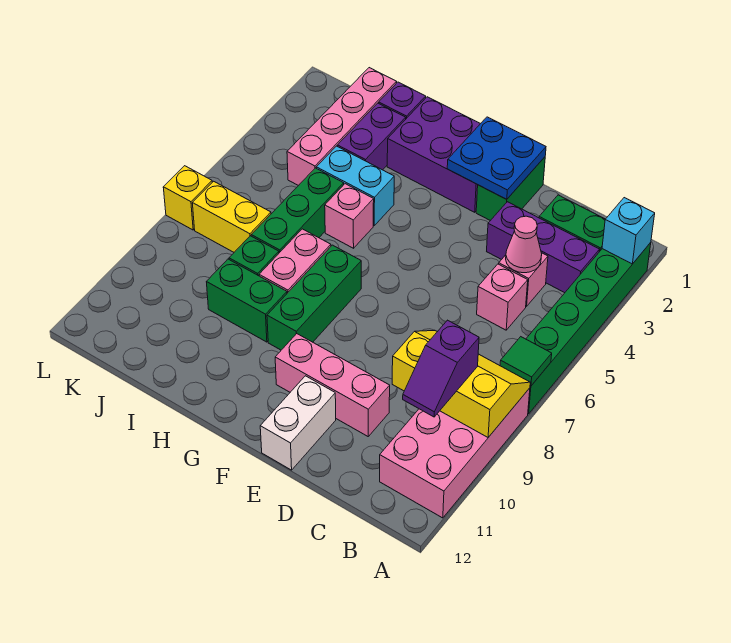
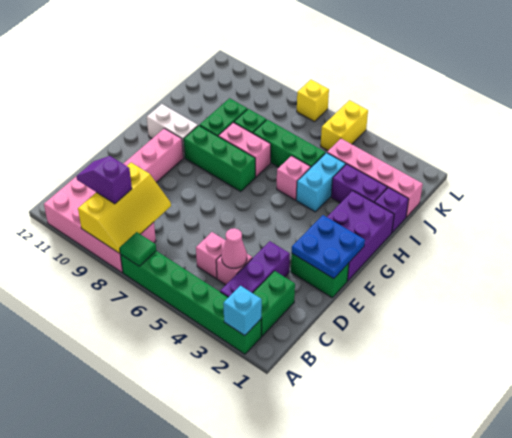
white 1x2 brick [260,376,336,470] -> white 1x2 brick moved to [147,104,198,158]
yellow 1x2 brick [192,181,271,252] -> yellow 1x2 brick moved to [321,100,368,150]

